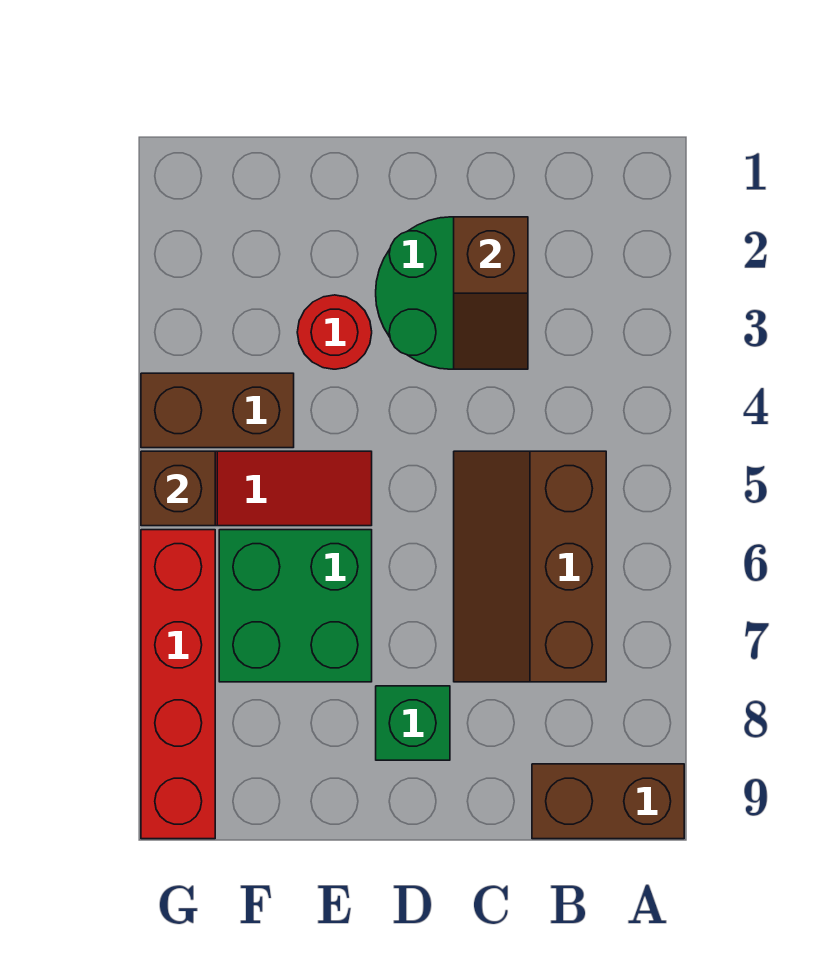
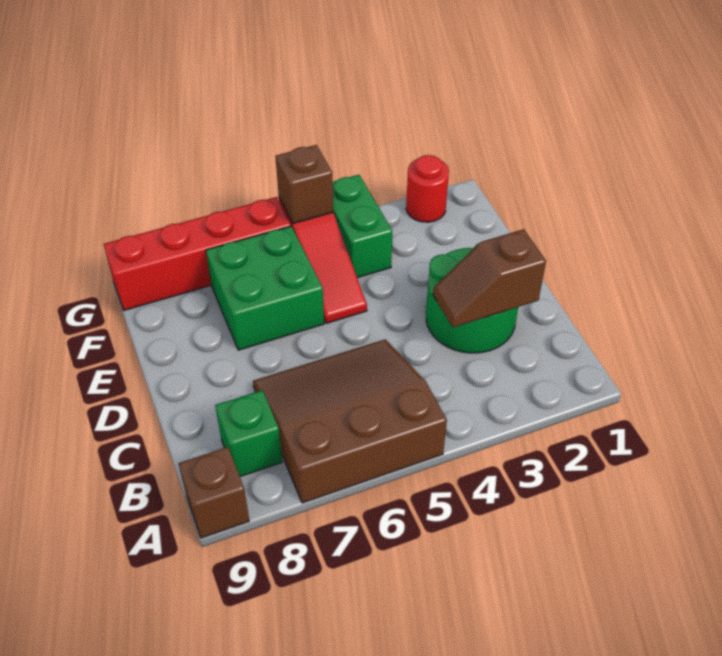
brown 1x2 brick [532,764,684,839] -> brown 1x1 brick [178,447,249,538]
brown 2x3 slope [454,451,606,682] -> brown 3x3 slope [253,339,447,503]
green 1x1 brick [376,686,450,760] -> green 1x1 brick moved to [215,390,282,476]
red 1x1 round brick [297,295,372,369] -> red 1x1 round brick moved to [406,155,449,222]
brown 1x2 brick [141,373,294,448] -> green 1x2 brick [332,175,392,278]

